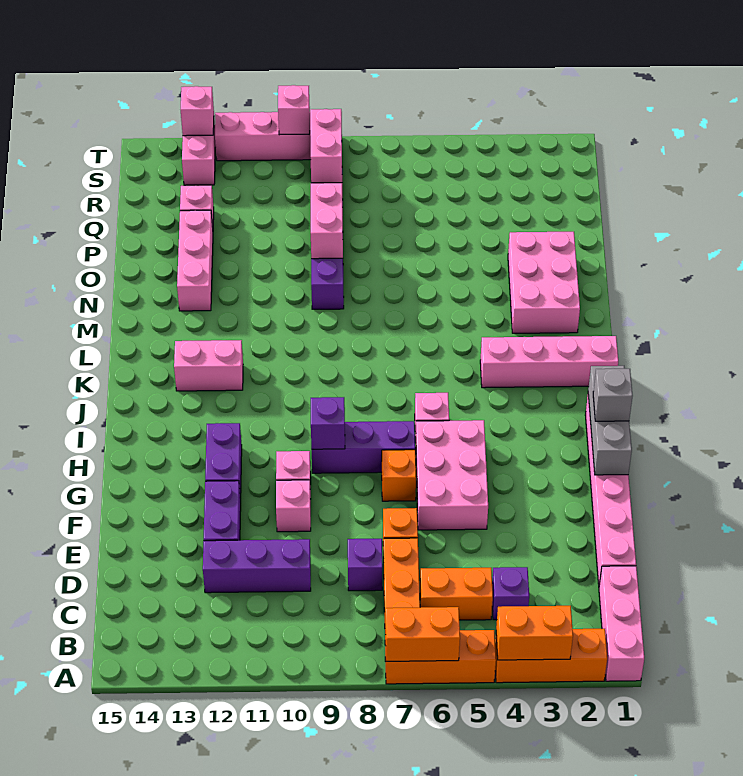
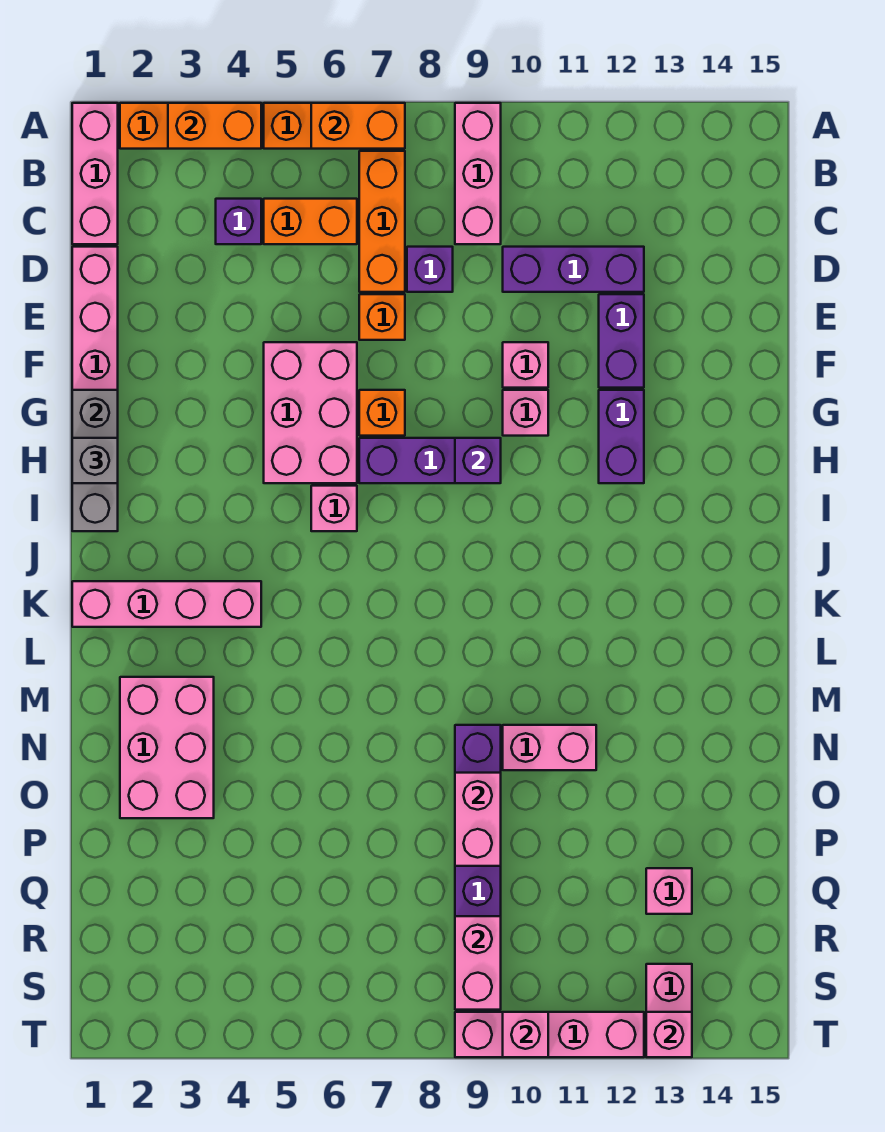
pink 1x2 brick [174,340,243,391] -> pink 1x2 brick moved to [503,725,596,770]
pink 1x3 brick [177,210,213,311] -> pink 1x3 brick moved to [455,103,501,244]

